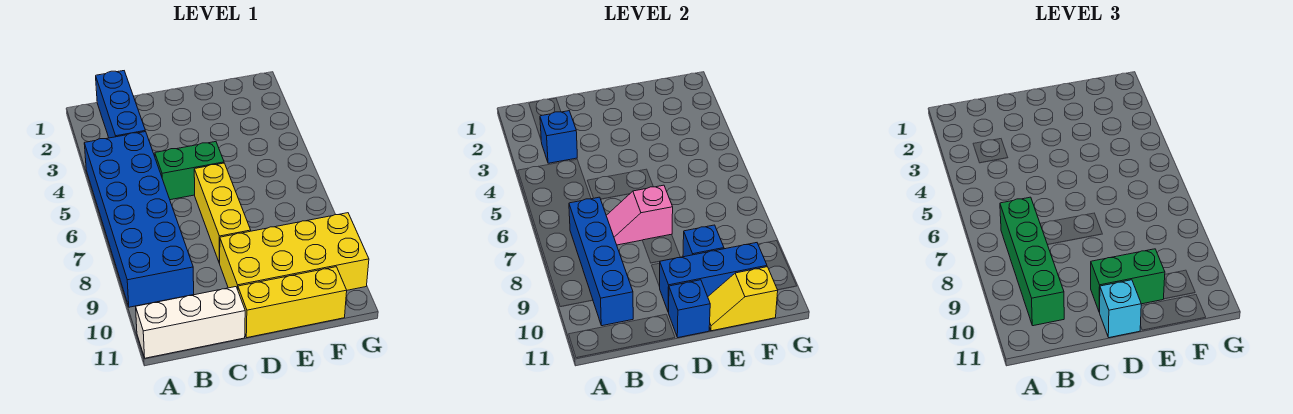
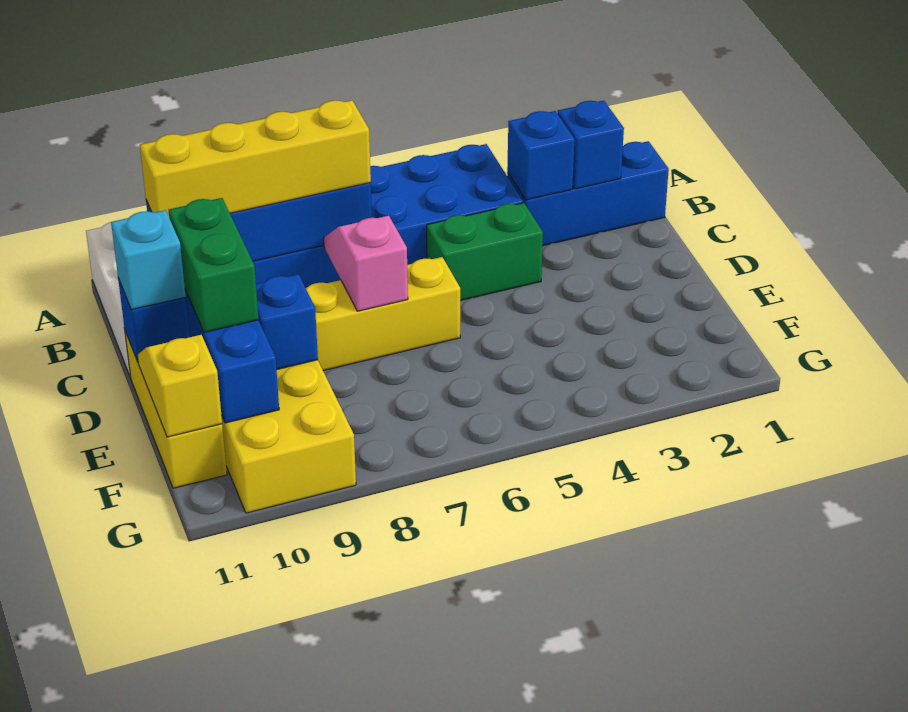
none -> blue 1x1 brick [558,101,624,189]
green 1x4 brick [1000,197,1064,326] -> yellow 1x4 brick [140,100,371,216]
green 1x2 brick [155,142,224,200] -> green 1x2 brick turned to [427,203,543,301]

